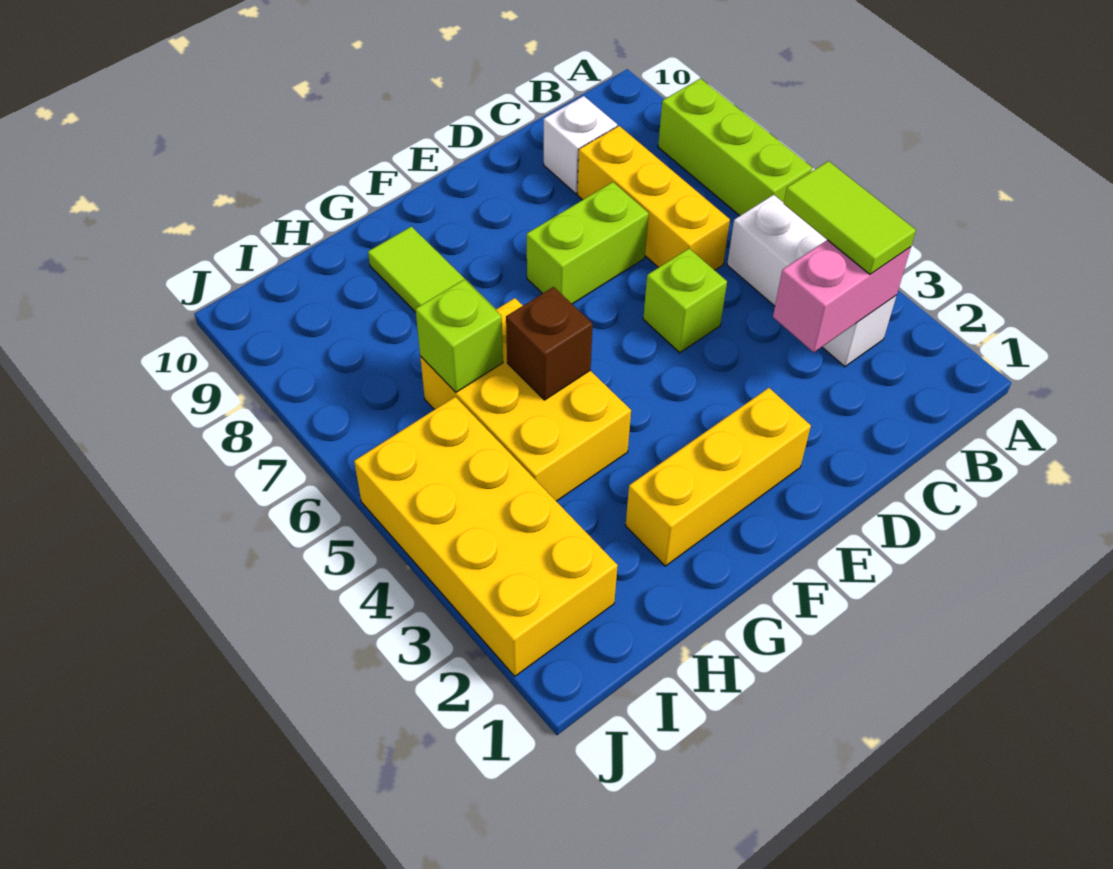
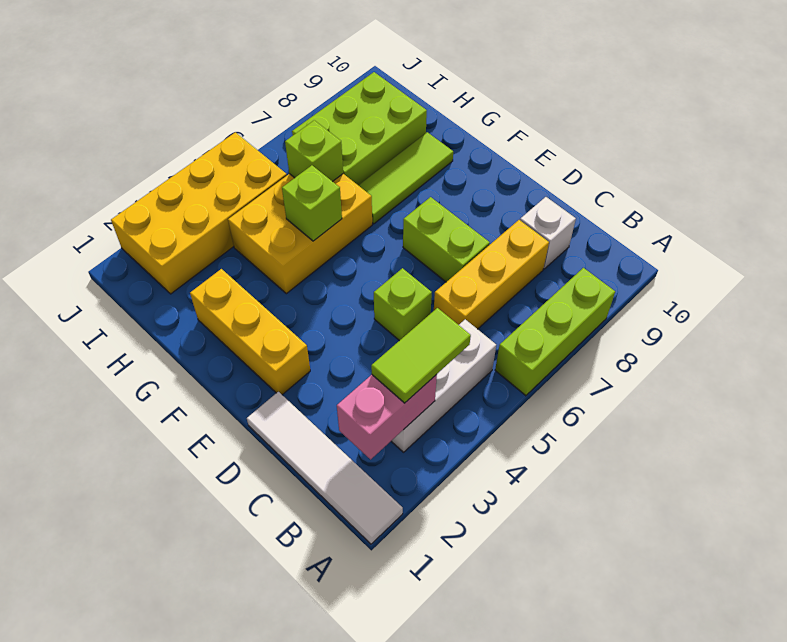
none -> white 1x4 tile [247,392,403,544]
pink 1x2 brick [773,240,911,352] -> pink 1x2 brick turned to [337,375,437,459]
brown 1x1 brick [506,287,593,400] -> lime 1x1 brick [282,165,342,241]
none -> lime 2x3 brick [292,72,427,185]

